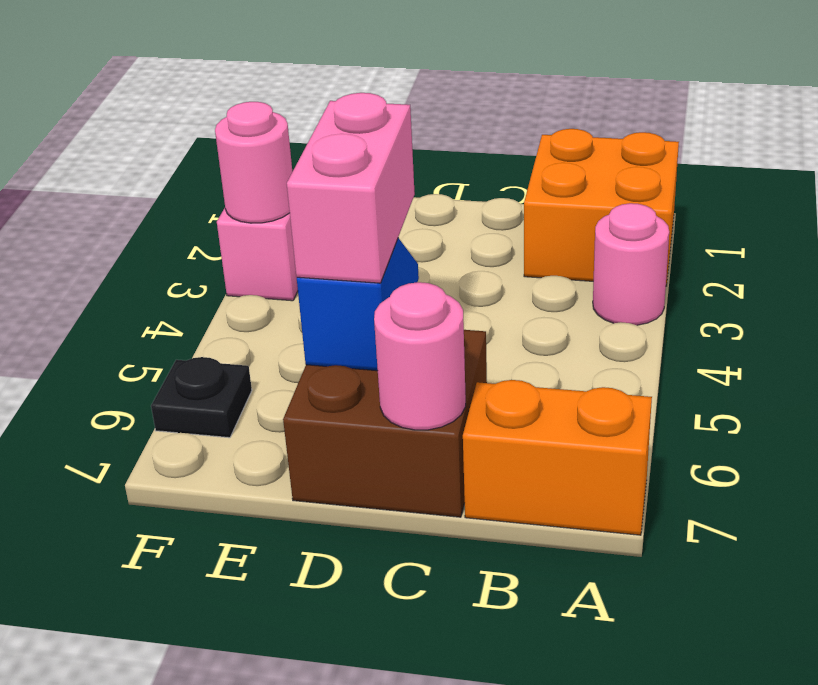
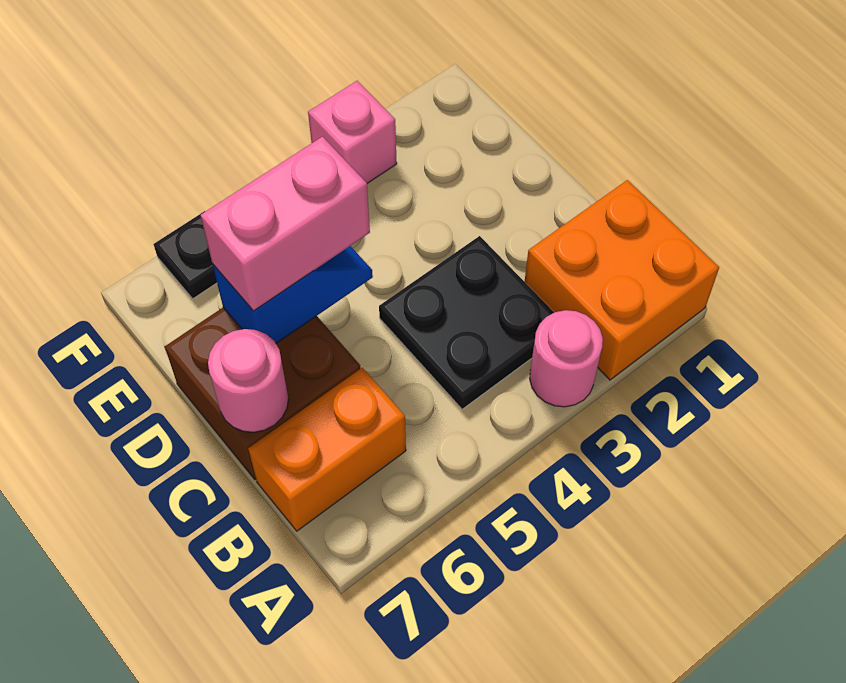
orange 1x2 brick [463,380,652,535] -> orange 1x2 brick turned to [248,368,406,531]
none -> black 2x2 plate [379,236,554,409]
pink 1x1 round brick [215,102,293,223] -> none

